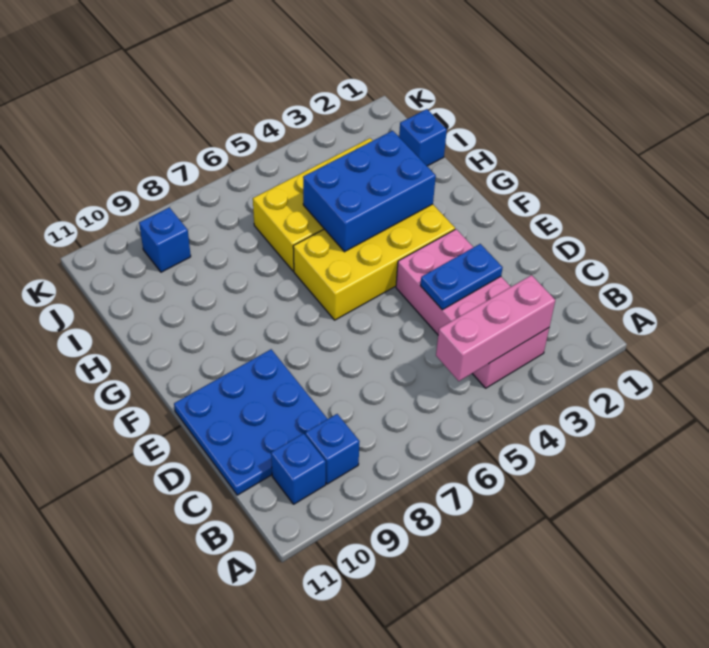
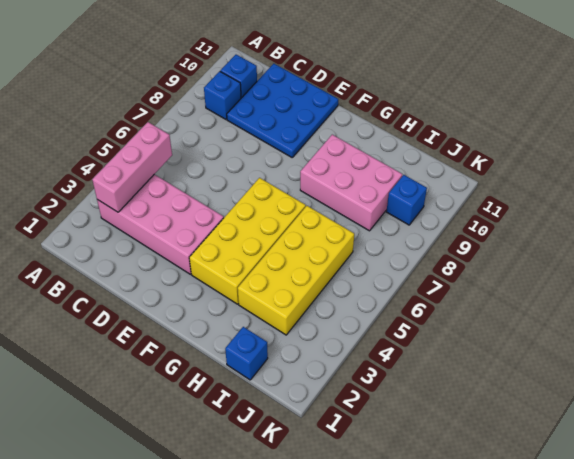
blue 1x2 plate [420,244,503,310] -> none
blue 2x3 brick [303,131,436,252] -> none
none -> pink 2x3 brick [300,135,402,231]

